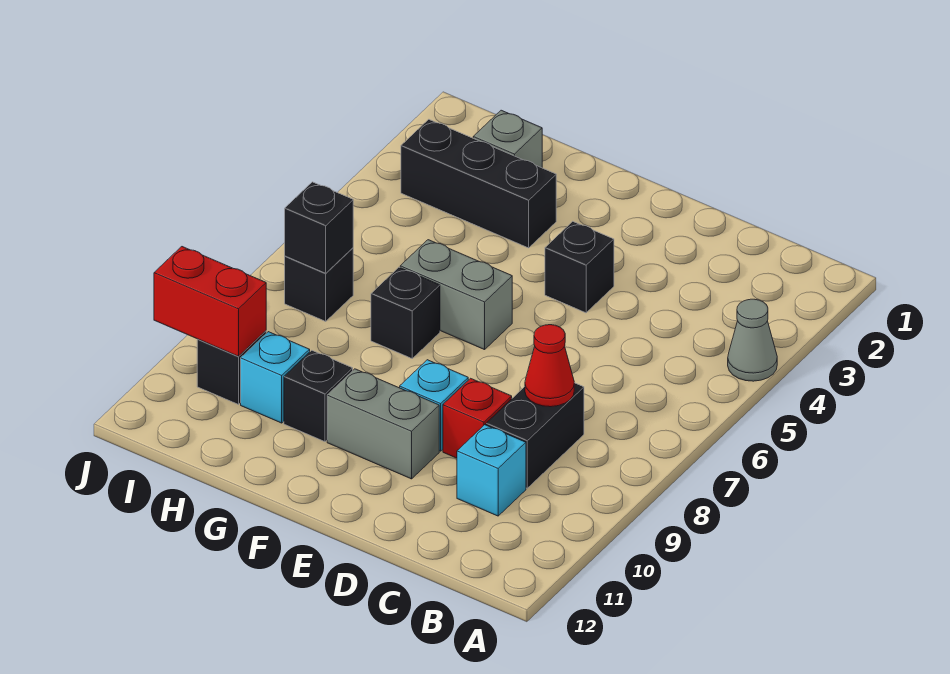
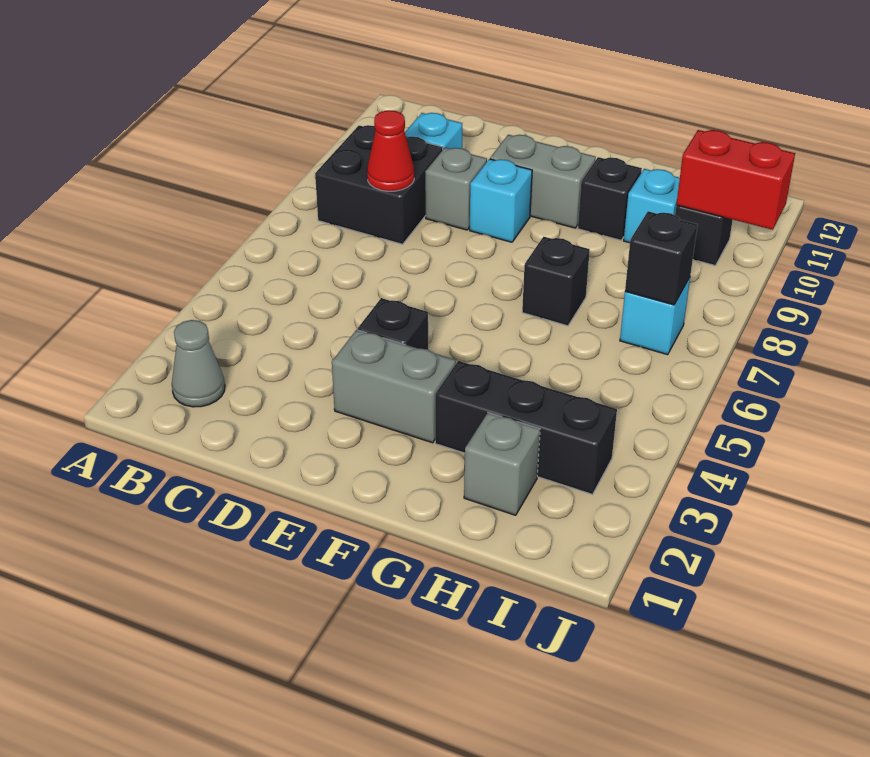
grey 1x1 cone [728,299,777,381] -> grey 1x1 cone moved to [172,320,225,407]
black 1x2 brick [486,383,584,488] -> black 2x2 brick [315,125,443,244]
red 1x1 brick [443,378,512,458] -> grey 1x1 brick [425,148,487,230]
grey 1x2 brick [400,240,512,350] -> grey 1x2 brick moved to [332,330,456,443]
black 1x1 brick [285,248,353,321] -> cyan 1x1 brick [620,278,690,355]

